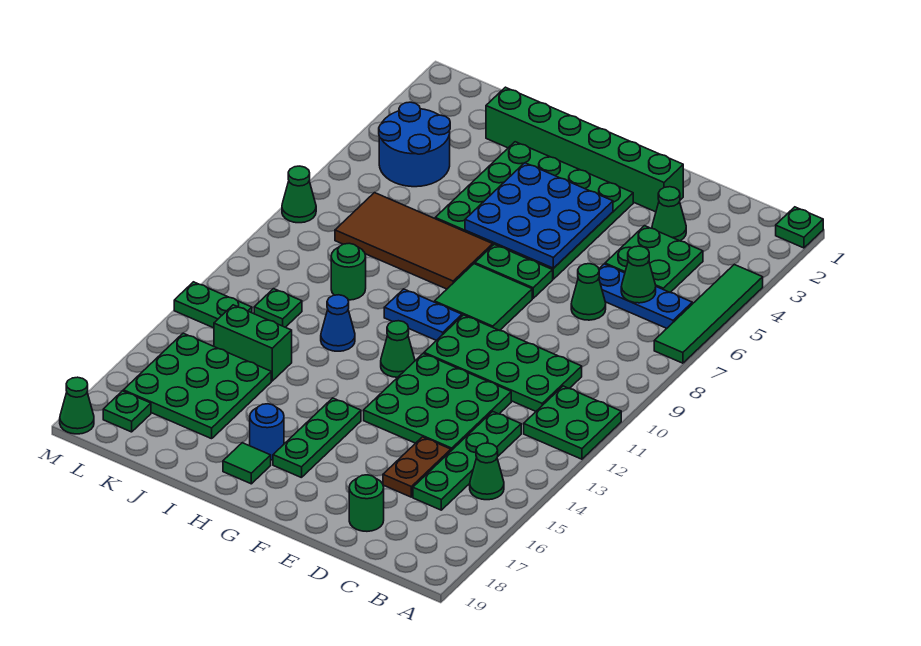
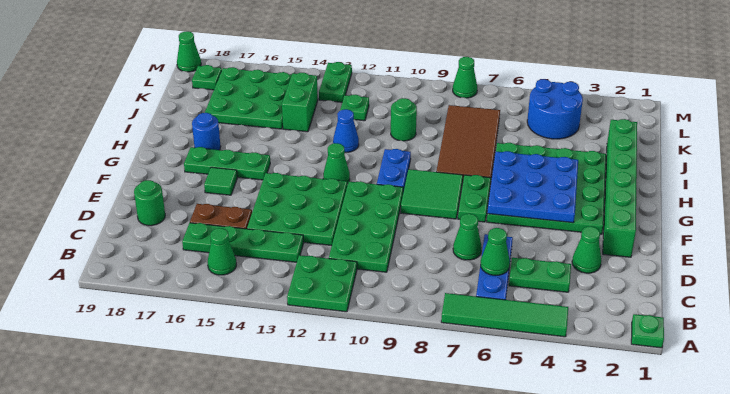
green 2x2 plate [605,226,703,292] -> green 1x2 plate [509,258,571,292]
green 1x1 tile [223,443,271,484] -> green 1x1 tile moved to [204,167,237,195]

